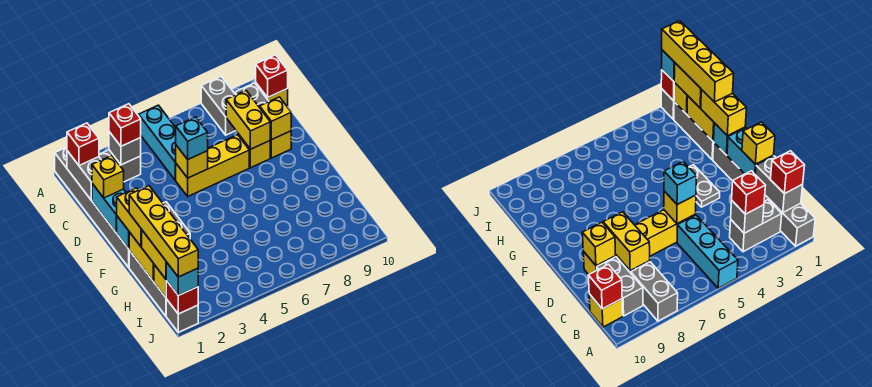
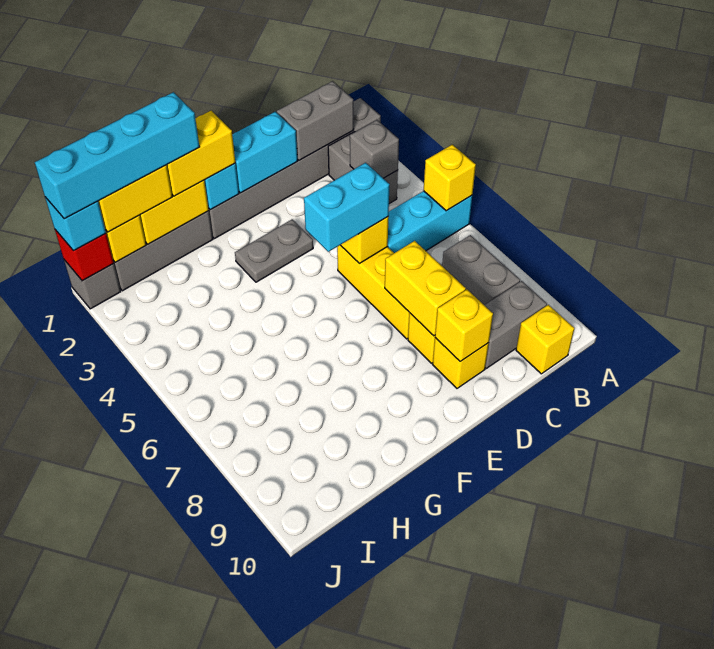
grey 1x2 brick [201,77,236,135] -> grey 1x2 brick turned to [442,235,520,305]
red 1x1 brick [67,123,99,165] -> none
red 1x1 brick [109,104,141,146] -> none
red 1x1 brick [256,55,288,97] -> none
yellow 1x2 brick [226,91,270,149] -> yellow 1x2 brick turned to [385,241,466,336]
yellow 1x1 brick [92,155,124,198] -> yellow 1x1 brick moved to [424,145,476,211]
cyan 1x1 brick [176,117,208,159] -> cyan 1x2 brick [304,163,390,252]
yellow 1x4 brick [129,186,198,277] -> cyan 1x4 brick [35,92,199,219]

